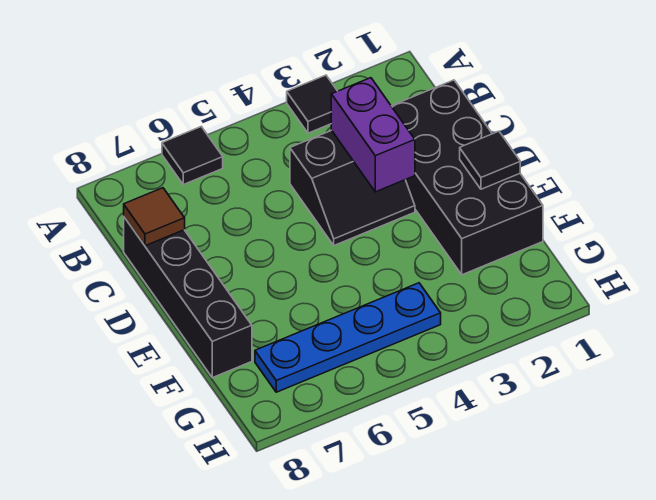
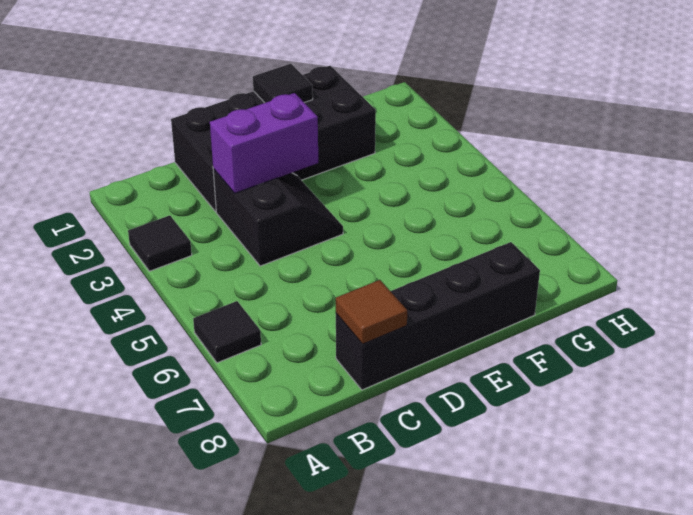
blue 1x4 plate [255,283,441,392] -> none

